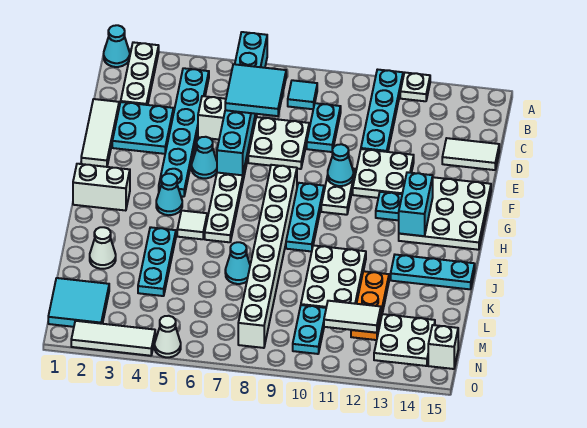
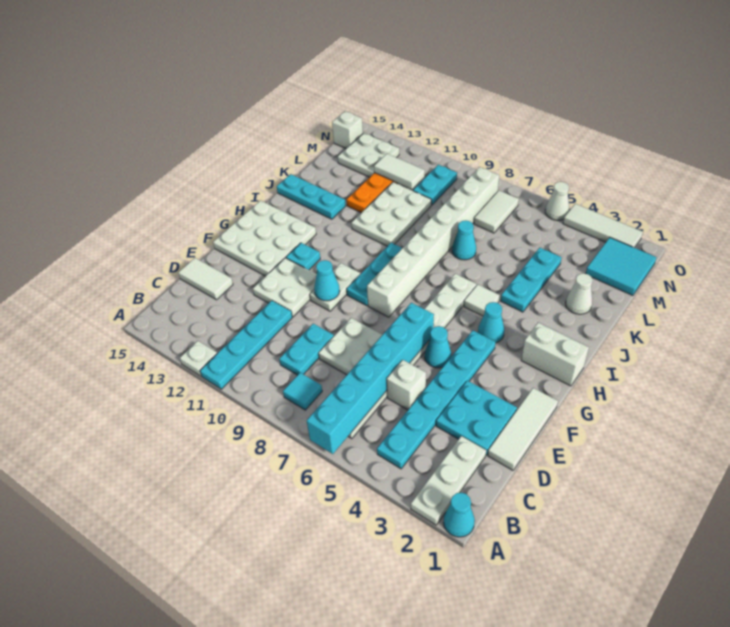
cyan 2x2 tile [225,64,286,116] -> none
cyan 1x2 brick [399,172,433,236] -> none
none -> white 1x2 tile [474,191,519,233]

